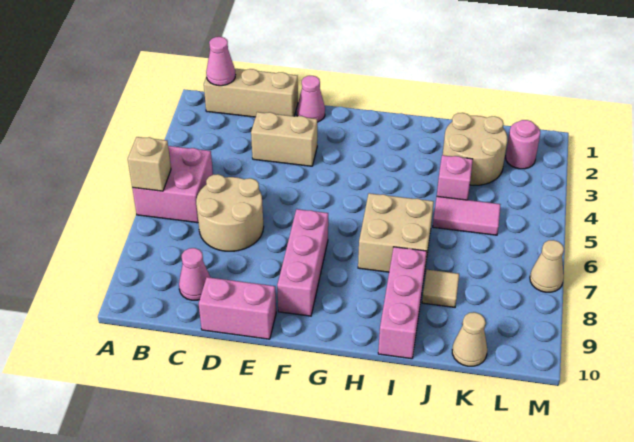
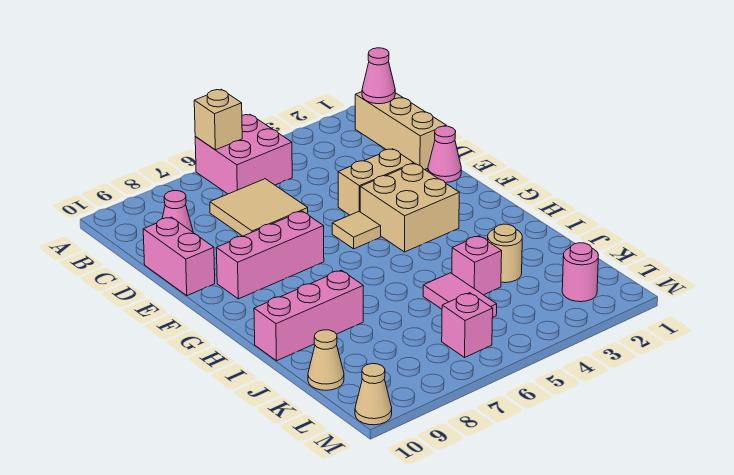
tan 2x2 round brick [196,174,264,251] -> tan 2x2 tile [210,179,308,236]
tan 1x2 brick [251,112,317,166] -> tan 1x2 brick turned to [338,149,414,215]
tan 2x2 brick [358,193,434,274] -> tan 2x2 brick moved to [360,164,459,252]
tan 2x2 round brick [443,113,507,185] -> tan 1x1 round brick [488,224,522,283]
tan 1x1 tile [422,270,459,307] -> tan 1x1 tile moved to [332,212,381,249]
none -> pink 1x1 brick [442,293,493,357]
tan 1x1 cone [530,240,564,292] -> tan 1x1 cone moved to [355,364,392,425]

